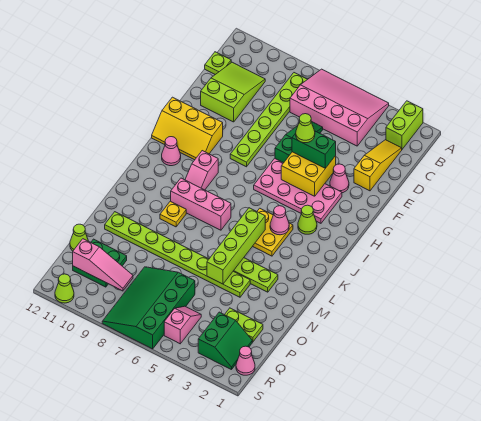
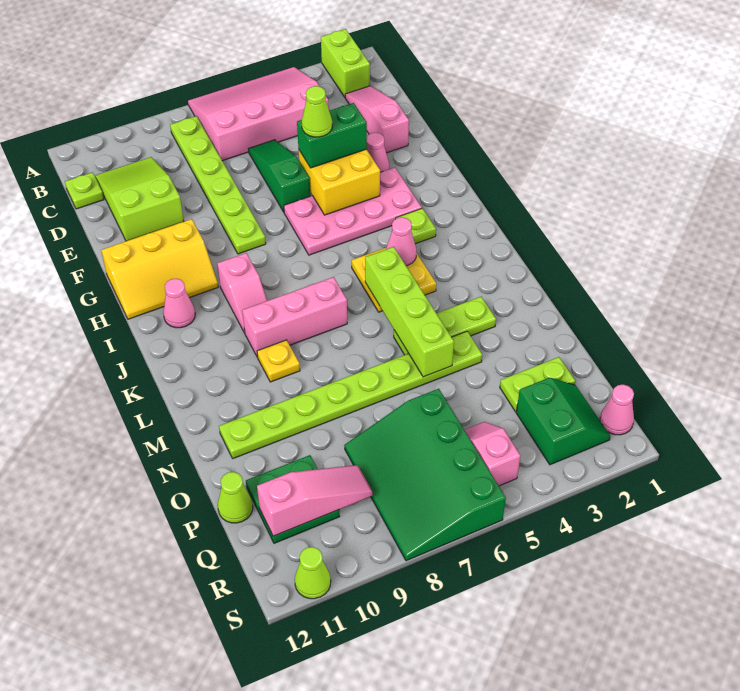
yellow 1x3 slope [354,140,402,191] -> pink 1x3 slope [345,86,409,153]
lime 1x1 cone [298,205,317,234] -> lime 1x1 plate [396,208,436,244]

